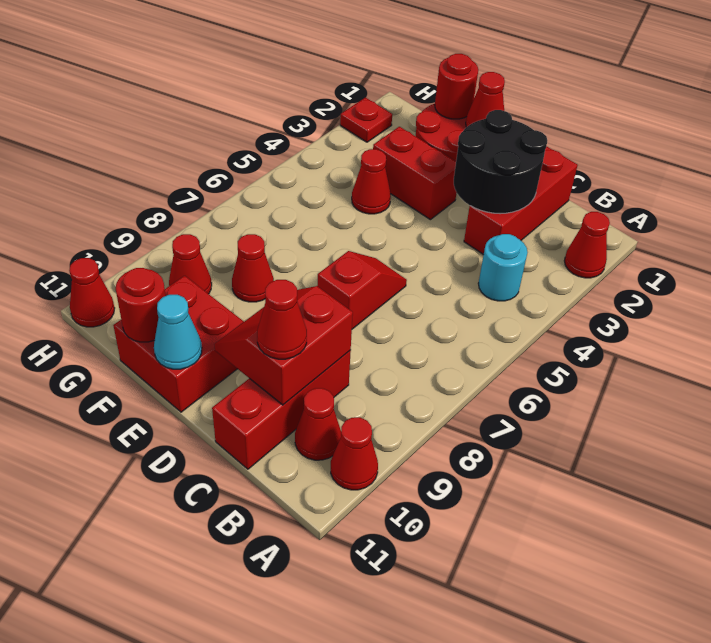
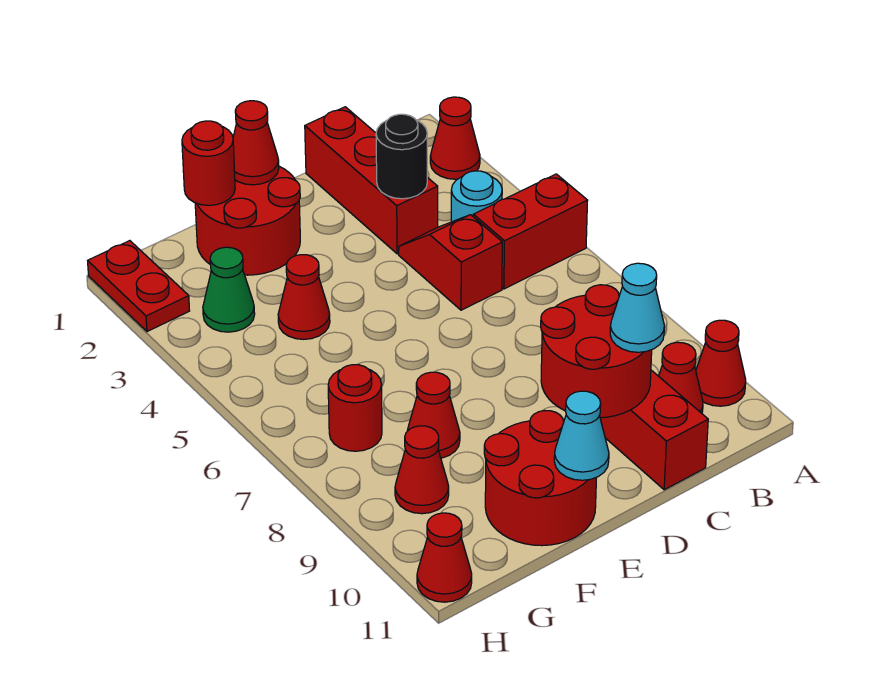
black 2x2 round brick [454,110,547,214] -> black 1x1 round brick [376,114,427,199]
red 2x2 slope [214,286,353,405] -> red 2x2 round brick [541,285,652,418]
red 1x1 cone [257,280,307,359] -> cyan 1x1 cone [610,263,664,352]
red 1x2 slope [317,251,407,329] -> red 1x2 slope moved to [399,215,502,310]
red 1x2 brick [373,127,457,220] -> red 1x2 brick moved to [473,174,588,289]
red 2x2 brick [113,276,244,412] -> red 2x2 round brick [484,411,597,546]
red 1x1 round brick [116,268,166,342] -> red 1x1 round brick moved to [328,365,382,451]
none -> green 1x1 cone [203,247,255,332]
red 1x1 plate [340,98,392,142] -> red 1x2 plate [88,241,190,332]

